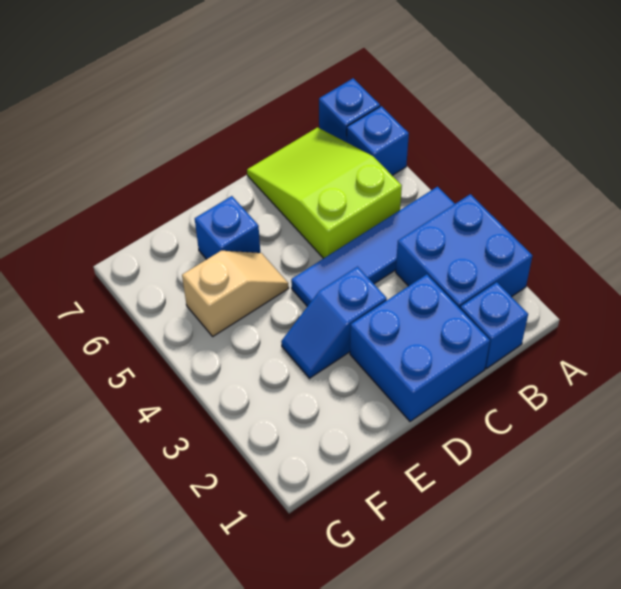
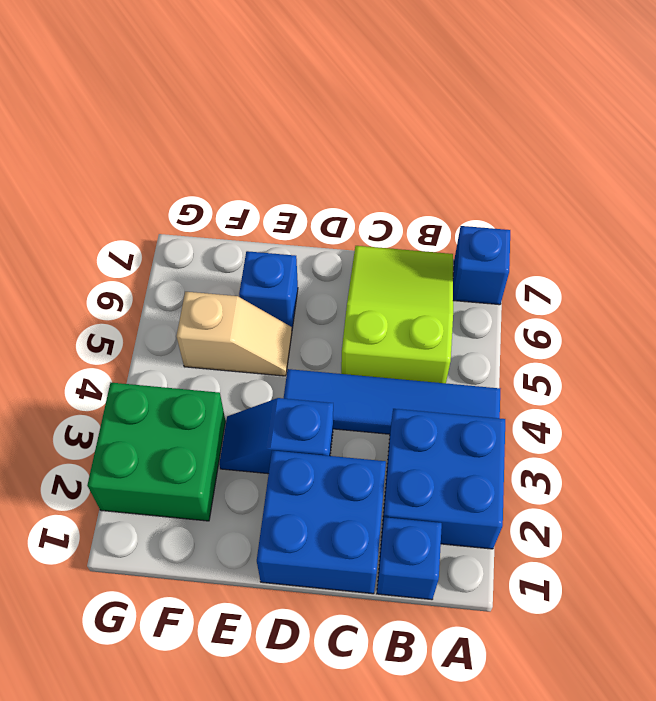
blue 1x1 brick [347,106,409,175] -> none
none -> green 2x2 brick [87,383,225,521]

